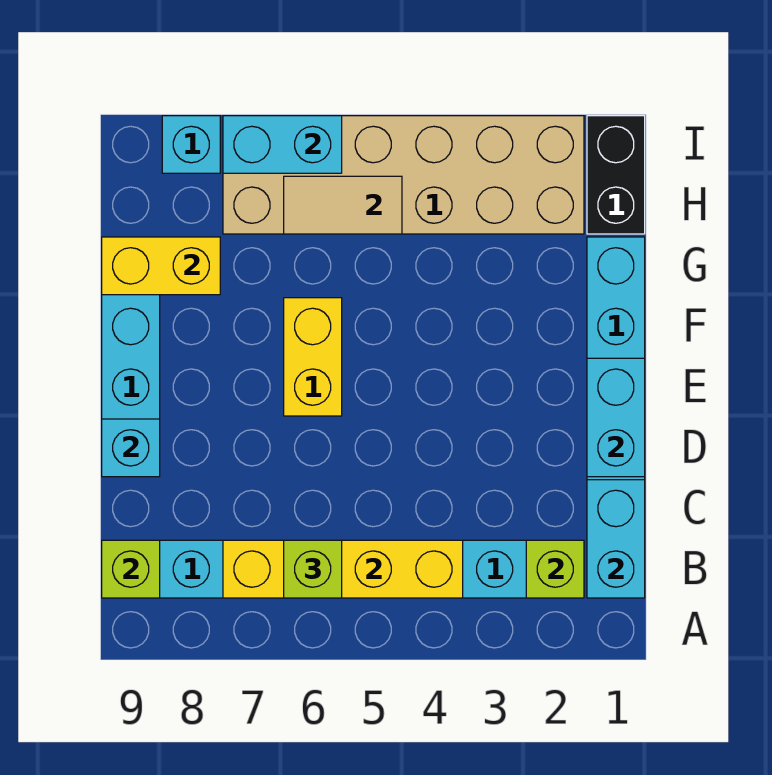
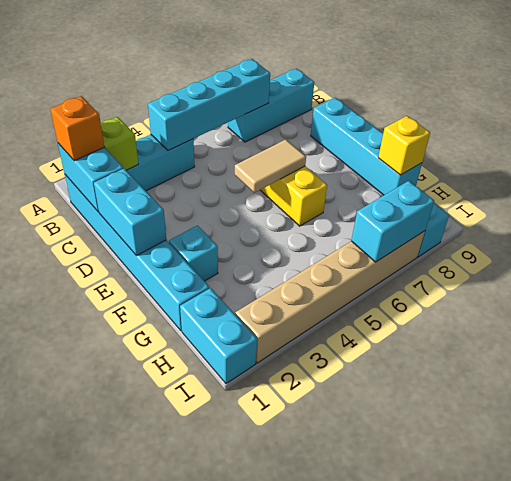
none -> orange 1x1 brick [50,96,104,161]
yellow 1x4 brick [223,540,463,598] -> cyan 1x4 brick [148,59,270,151]
lime 1x1 brick [284,540,342,598] -> none
lime 1x1 brick [102,540,160,598] -> none
cyan 1x1 brick [102,419,160,477] -> cyan 1x1 brick moved to [169,225,218,281]
yellow 1x2 brick [102,237,220,295] -> yellow 1x1 brick [378,116,430,175]
black 1x2 brick [587,116,645,234] -> cyan 1x2 brick [180,288,257,384]
tan 2x6 brick [223,116,584,234] -> tan 1x6 brick [235,231,425,363]
tan 1x2 tile [284,176,402,234] -> tan 1x2 tile moved to [235,139,306,193]

